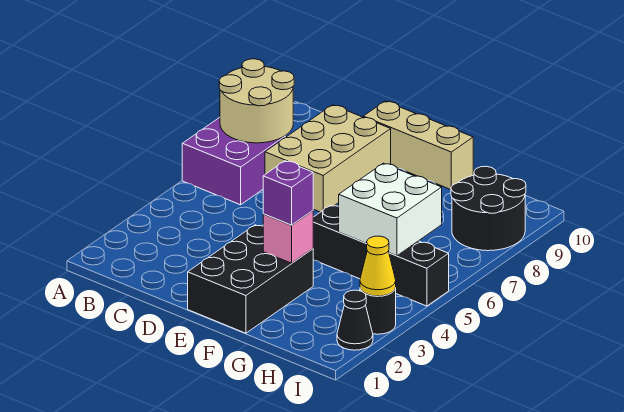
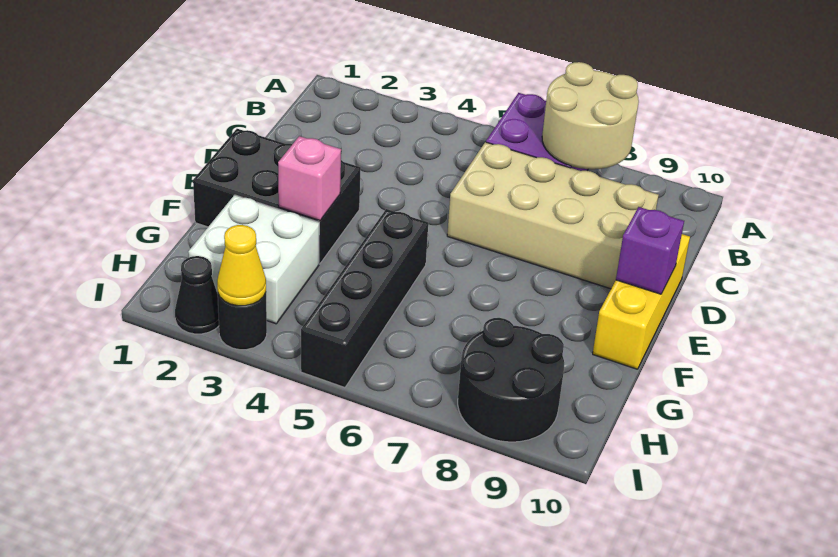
tan 2x3 brick [265,105,391,212] -> tan 2x4 brick [447,142,659,289]
tan 1x3 brick [363,101,473,190] -> yellow 1x3 brick [593,234,690,369]
purple 1x1 brick [263,161,313,225] -> purple 1x1 brick moved to [616,207,684,294]
white 2x2 brick [339,163,442,256] -> white 2x2 brick moved to [188,195,319,324]

